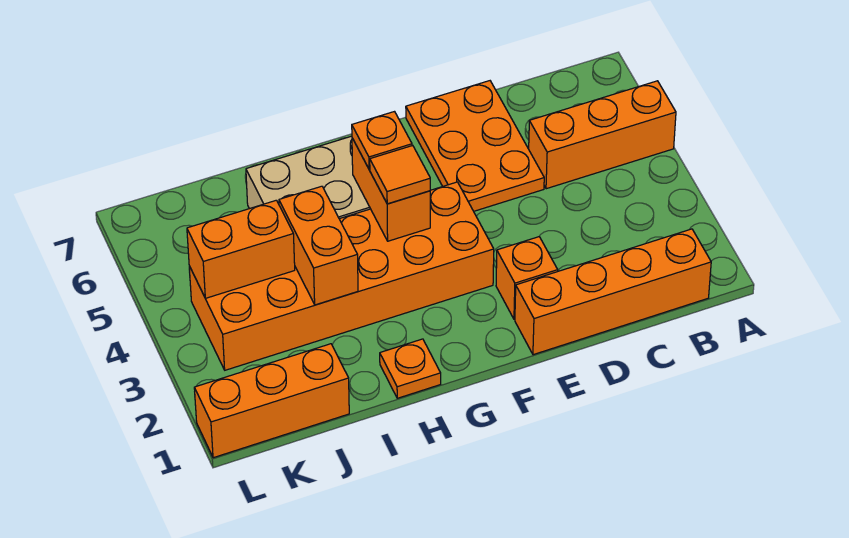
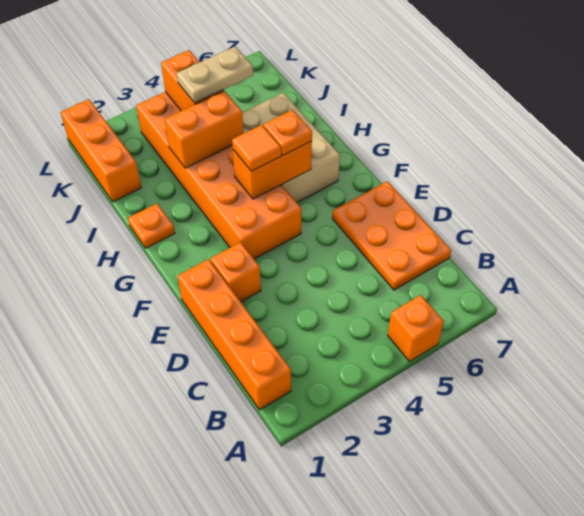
orange 1x3 brick [529,81,676,189] -> orange 1x1 brick [388,295,444,362]
orange 2x3 plate [406,81,544,211] -> orange 2x3 plate turned to [332,181,451,290]
none -> tan 1x2 plate [177,47,253,103]

